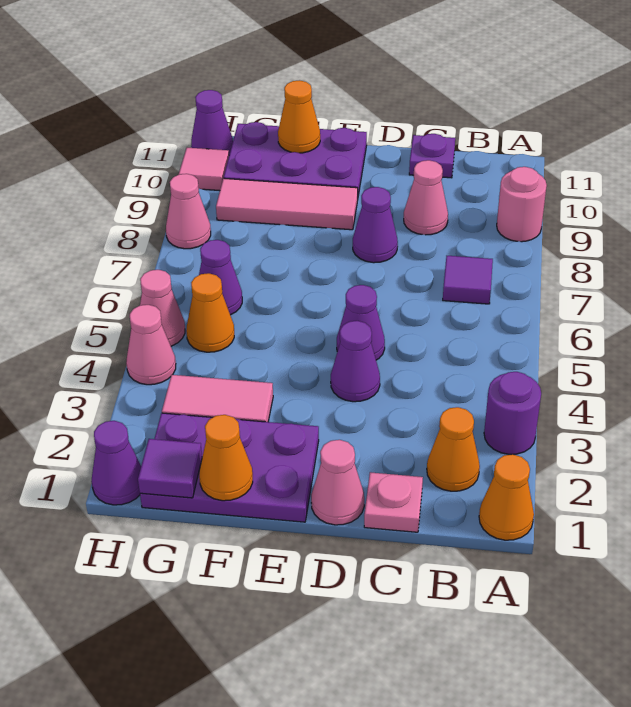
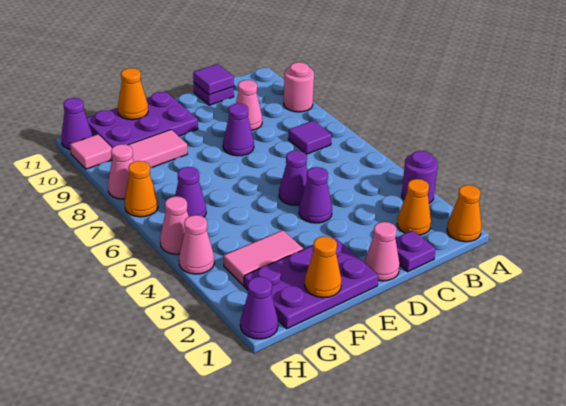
pink 1x1 plate [364,472,423,532] -> purple 1x1 plate [395,230,436,272]
pink 1x3 tile [216,178,358,230] -> pink 1x2 tile [128,130,188,168]
purple 1x1 tile [138,439,202,498] -> purple 1x1 tile moved to [193,64,234,95]
orange 1x1 cone [186,273,234,352] -> orange 1x1 cone moved to [125,161,158,217]

